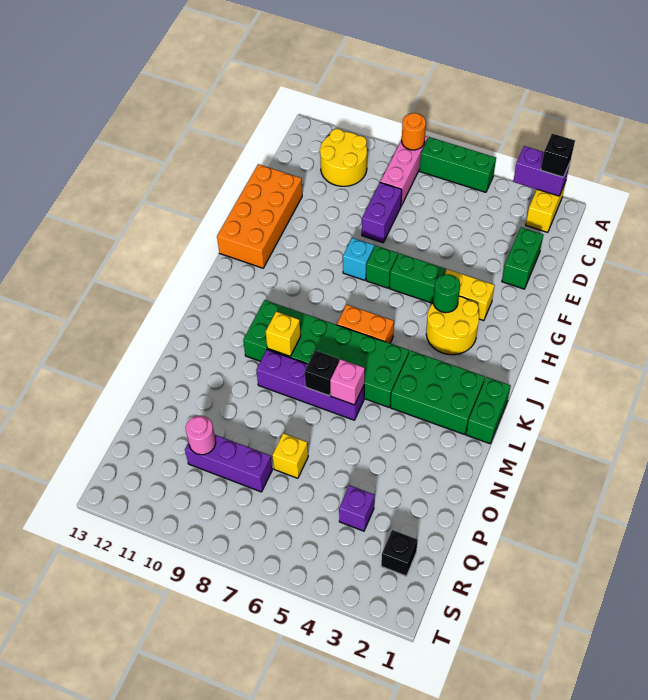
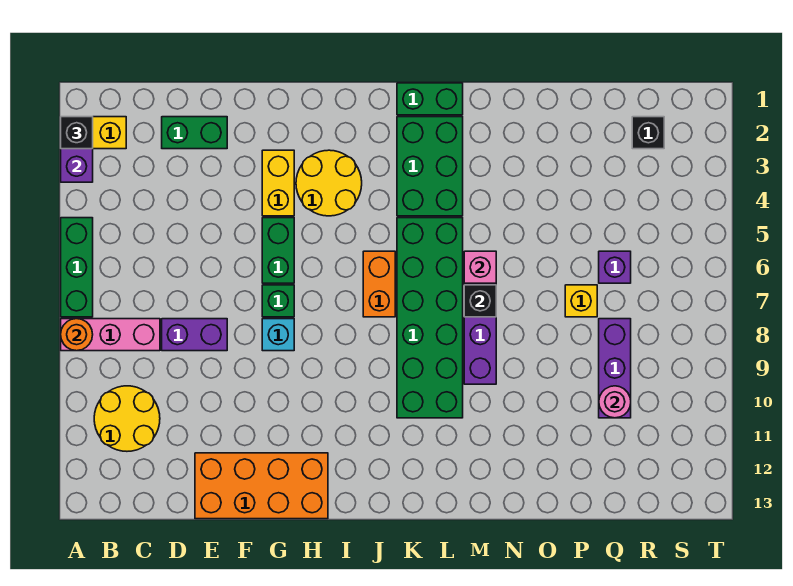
green 1x1 round brick [433,274,460,313] -> none
yellow 1x1 brick [266,312,301,356] -> none
purple 1x1 brick [339,486,375,531] -> purple 1x1 brick moved to [599,251,631,283]

